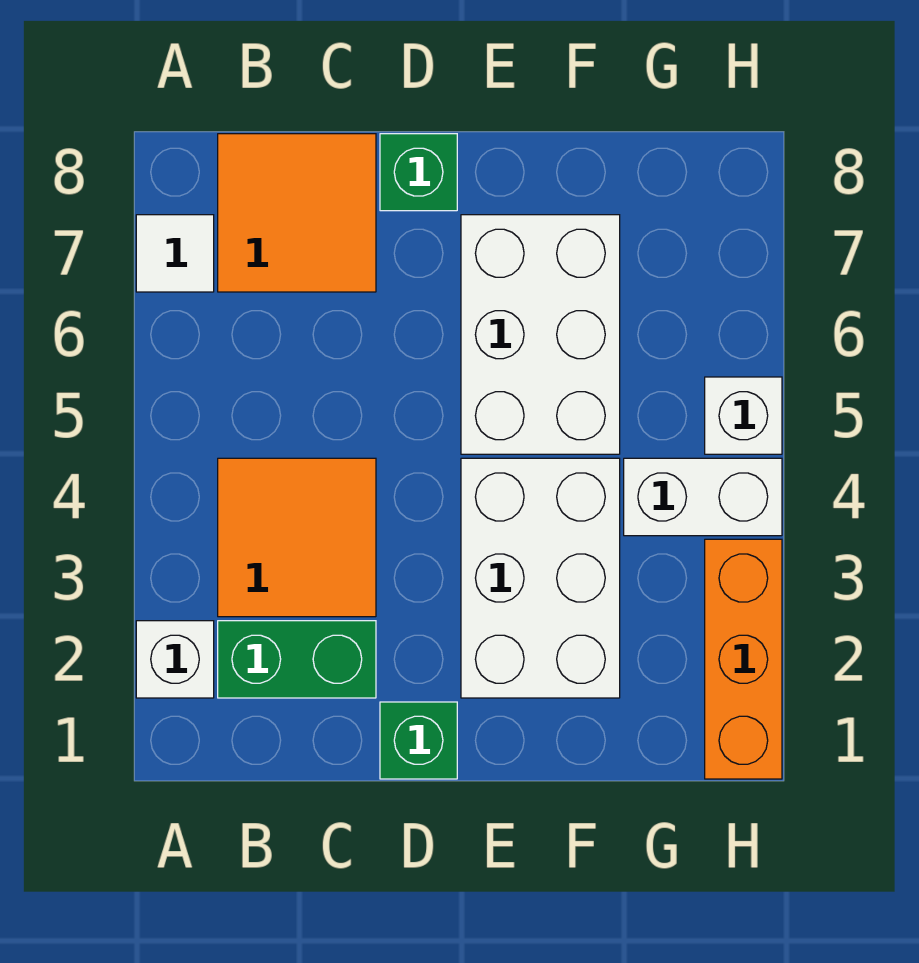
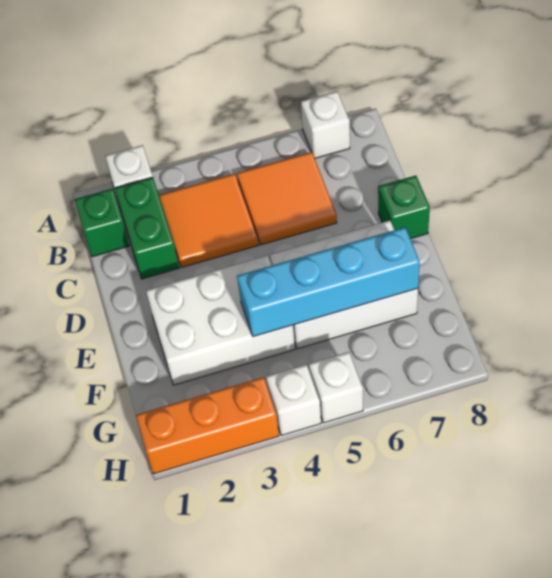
white 1x1 tile [136,215,214,292] -> white 1x1 brick [301,91,350,158]
orange 2x2 tile [218,134,376,292] -> orange 2x2 tile moved to [237,152,337,245]
green 1x1 brick [380,702,457,779] -> green 1x1 brick moved to [75,189,129,257]
none -> cyan 1x4 brick [237,227,420,337]
white 1x2 brick [624,458,782,536] -> white 1x1 brick [266,365,321,436]

